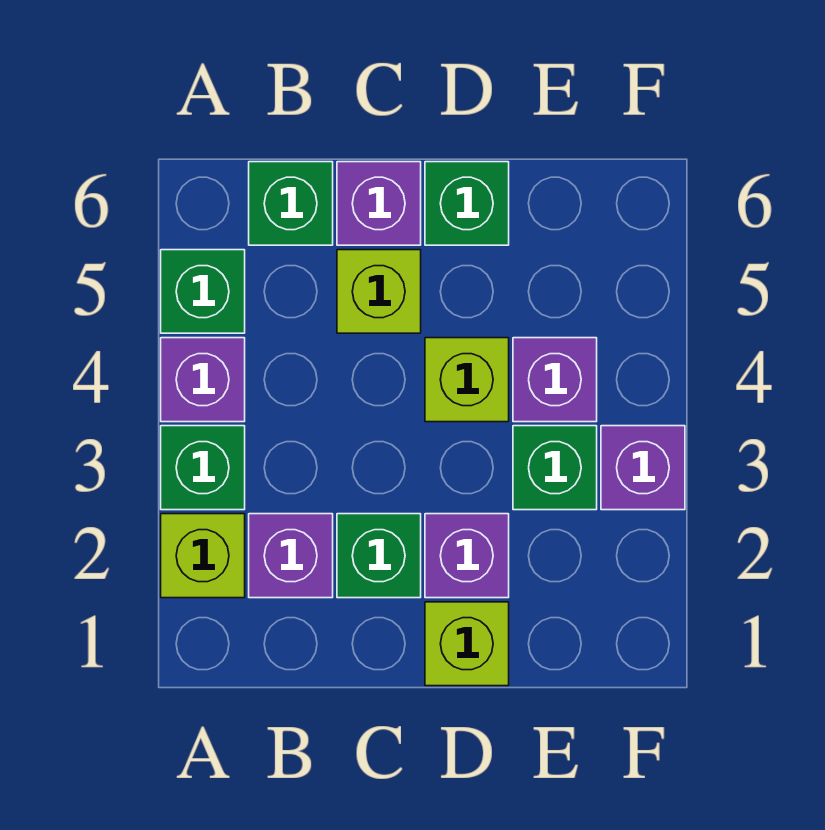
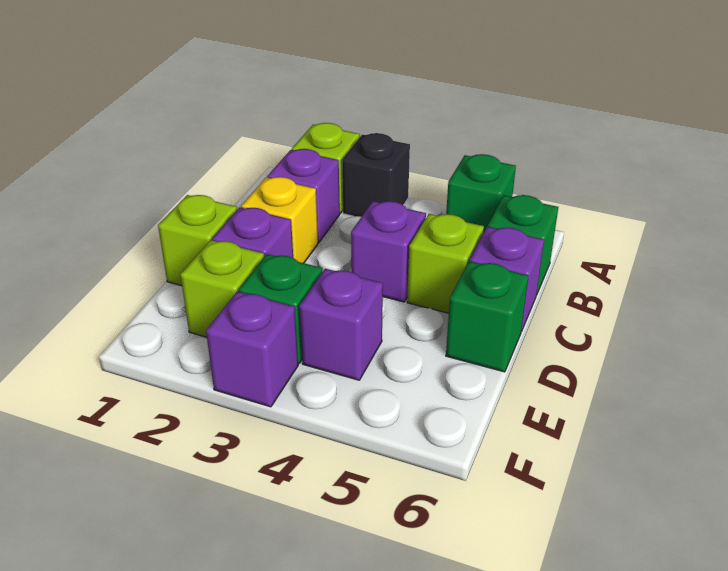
green 1x1 brick [161,426,245,510] -> black 1x1 brick [342,133,410,217]
purple 1x1 brick [161,338,245,422] -> purple 1x1 brick moved to [351,201,426,302]
green 1x1 brick [337,514,421,598] -> yellow 1x1 brick [241,177,318,263]
lime 1x1 brick [425,338,509,422] -> lime 1x1 brick moved to [180,240,264,337]

